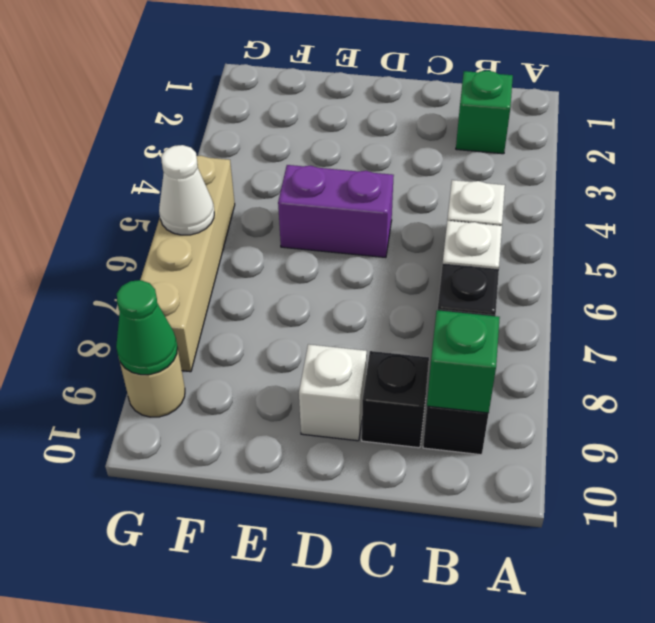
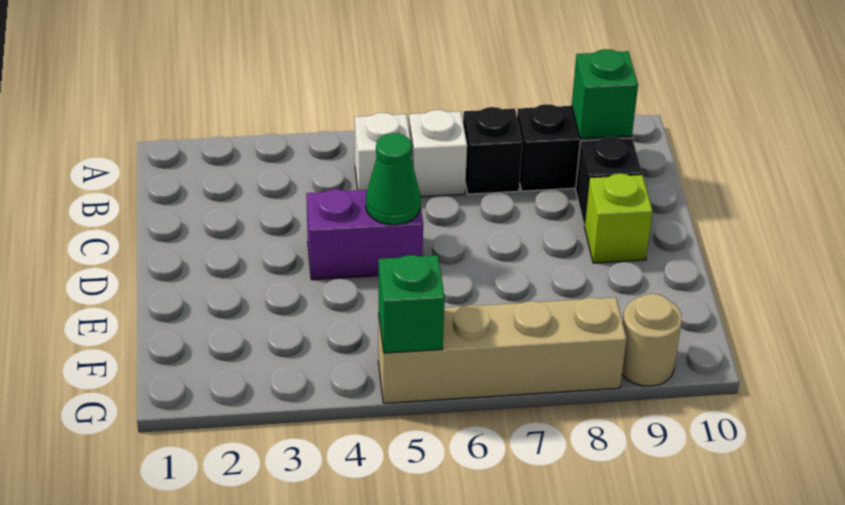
green 1x1 brick [456,71,513,154] -> green 1x1 brick moved to [379,255,445,353]
purple 1x2 brick [278,165,394,257] -> purple 1x2 brick turned to [306,189,423,280]
white 1x1 brick [299,344,367,441] -> lime 1x1 brick [584,174,653,263]
white 1x1 cone [159,145,214,235] -> none
green 1x1 cone [116,280,177,375] -> green 1x1 cone moved to [366,133,421,225]

